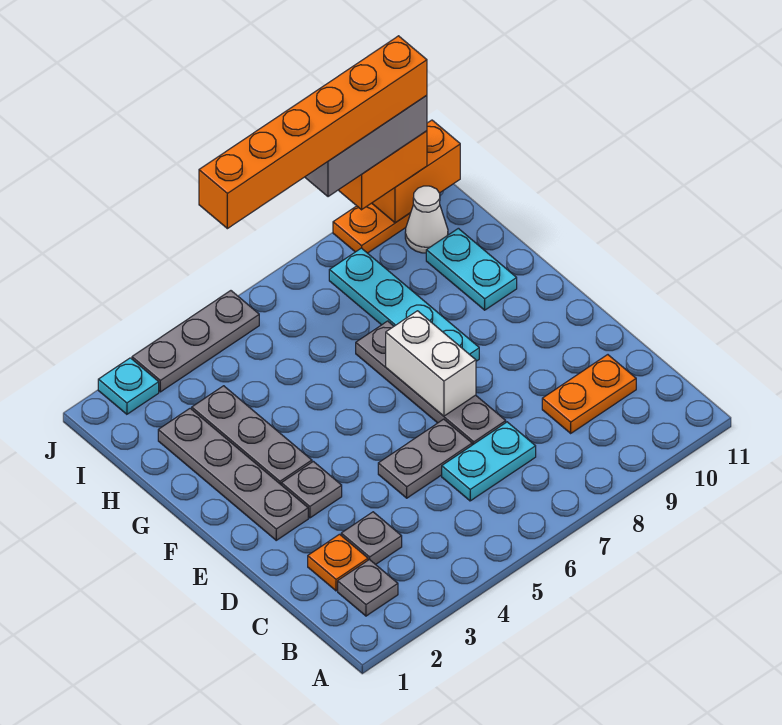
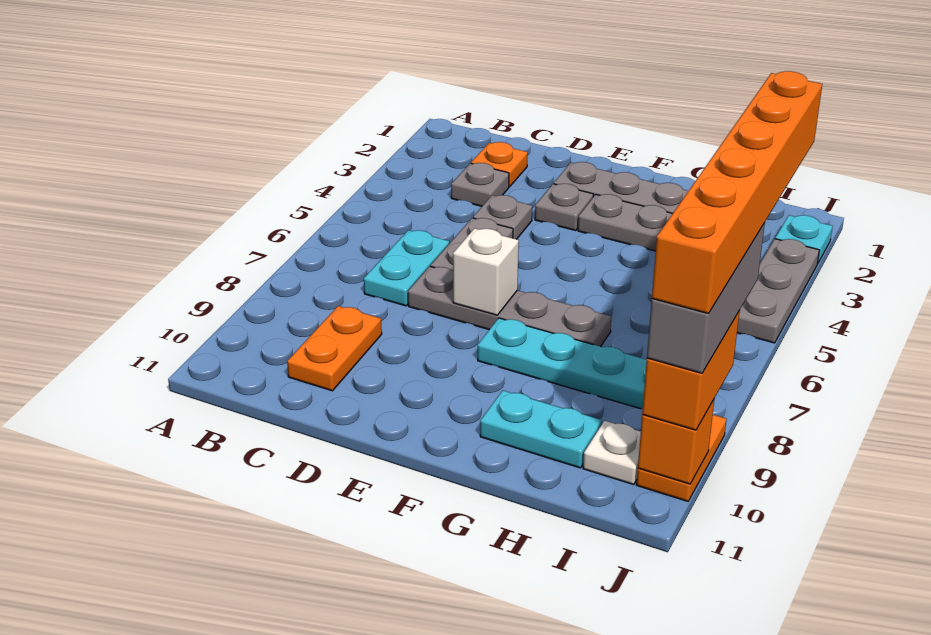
grey 1x1 plate [338,559,398,616] -> grey 1x1 plate moved to [473,195,532,239]
white 1x2 brick [386,311,476,416] -> white 1x1 brick [453,228,519,315]
white 1x1 cone [405,186,448,253] -> white 1x1 plate [583,421,641,485]
orange 1x2 brick [372,120,460,223] -> orange 1x1 brick [638,400,714,484]

